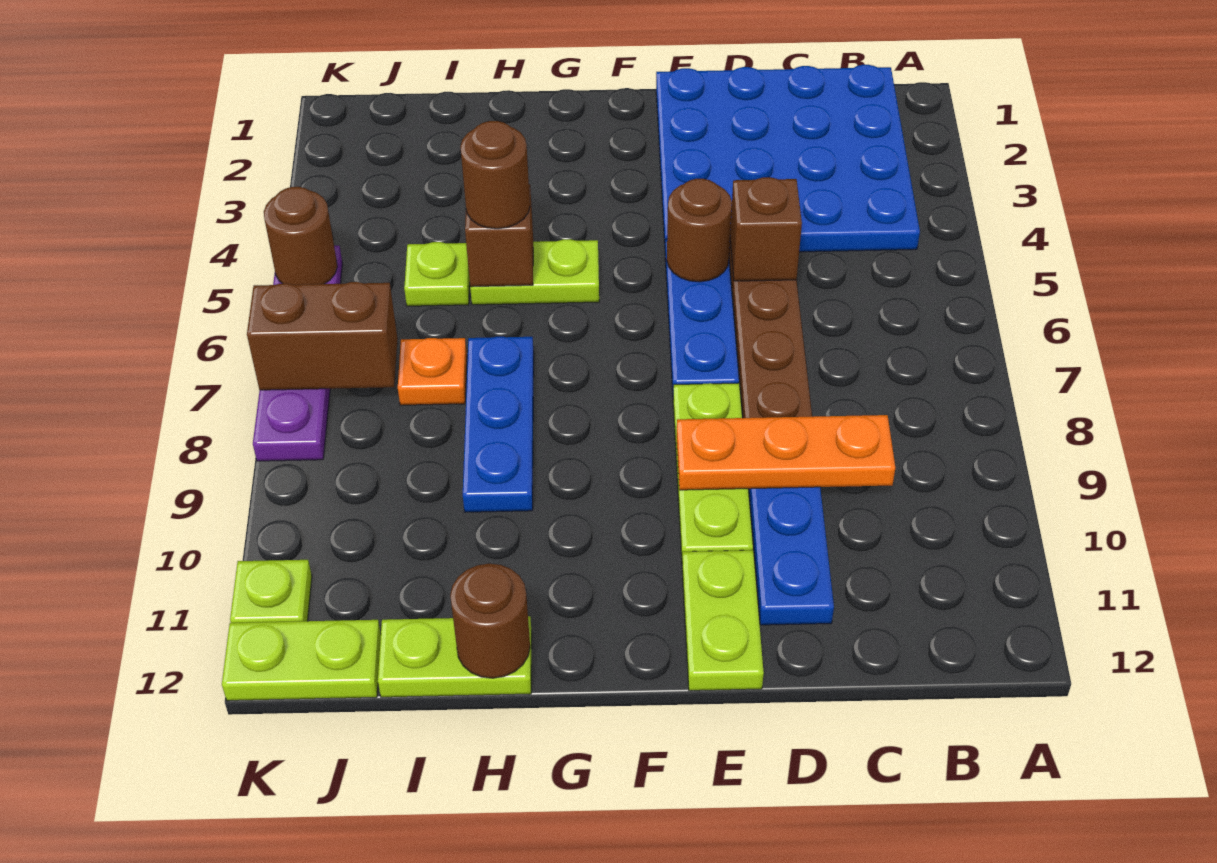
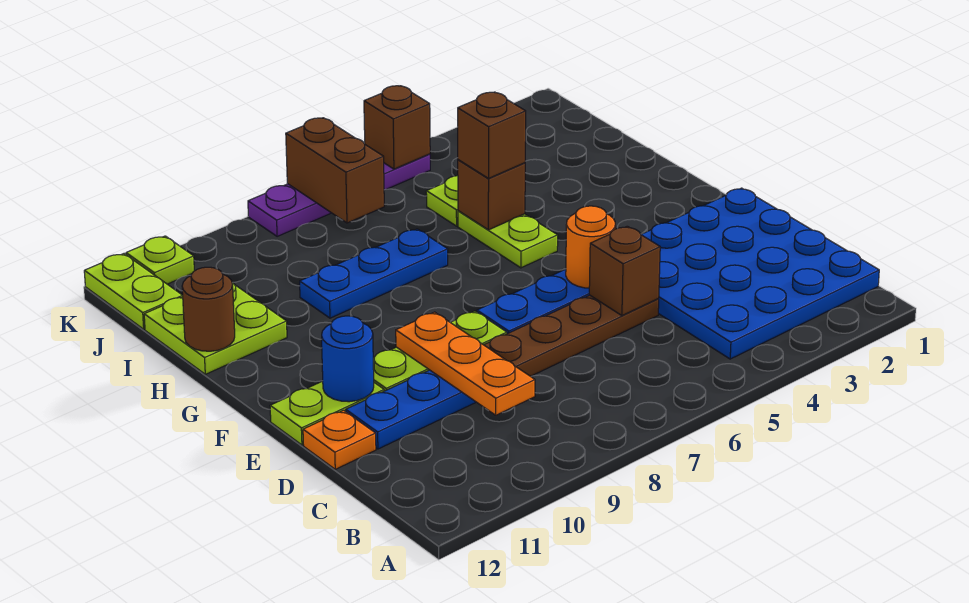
brown 1x1 round brick [667,179,732,282] -> orange 1x1 round brick [566,206,615,288]
none -> blue 1x1 round brick [322,316,374,402]
brown 1x1 round brick [460,121,530,229] -> brown 1x1 brick [458,92,526,178]
lime 1x2 plate [378,616,532,697] -> lime 2x2 plate [144,283,287,374]
orange 1x1 plate [398,338,467,405] -> orange 1x1 plate moved to [303,410,376,469]
brown 1x1 round brick [264,187,337,285] -> brown 1x1 brick [364,86,430,169]

